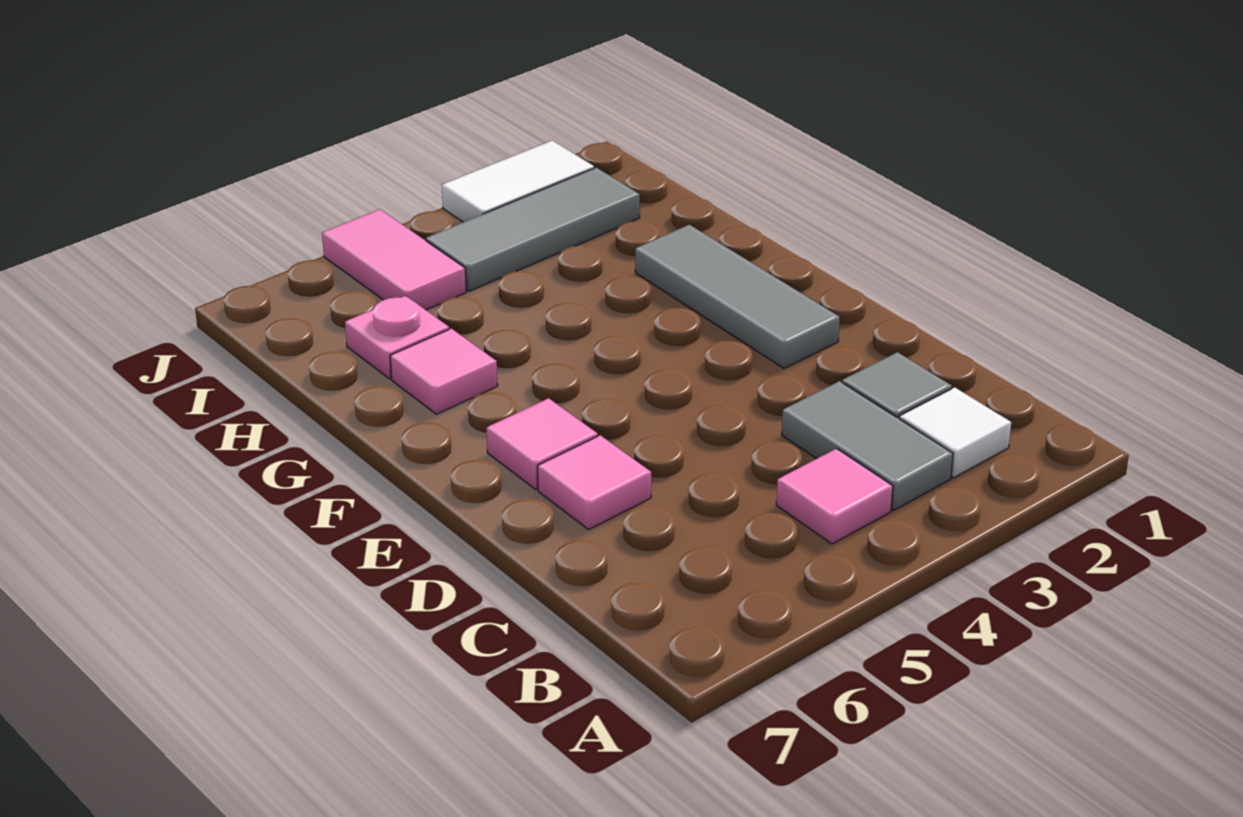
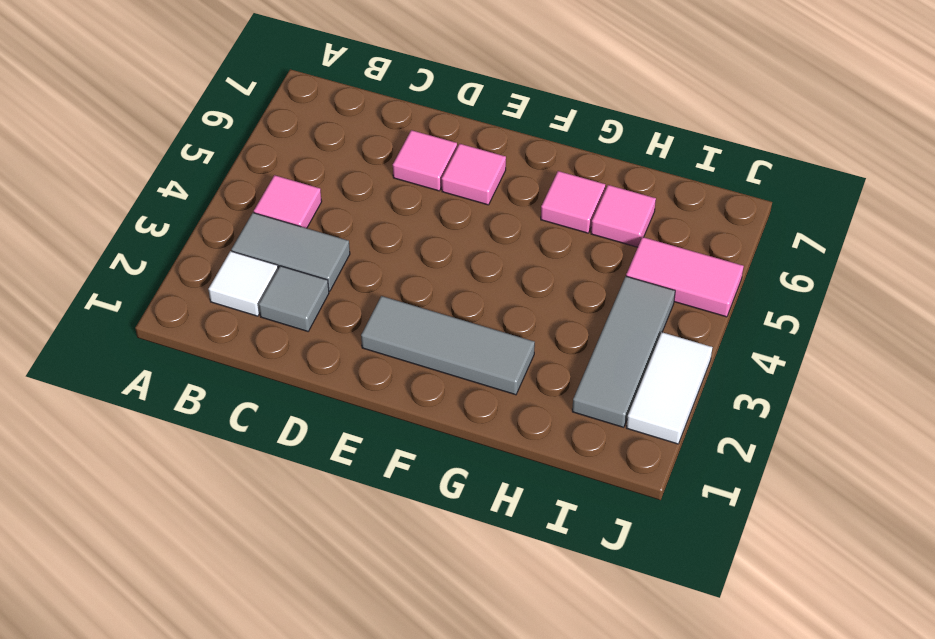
pink 1x1 plate [345,296,449,379] -> pink 1x1 tile [591,185,656,247]

